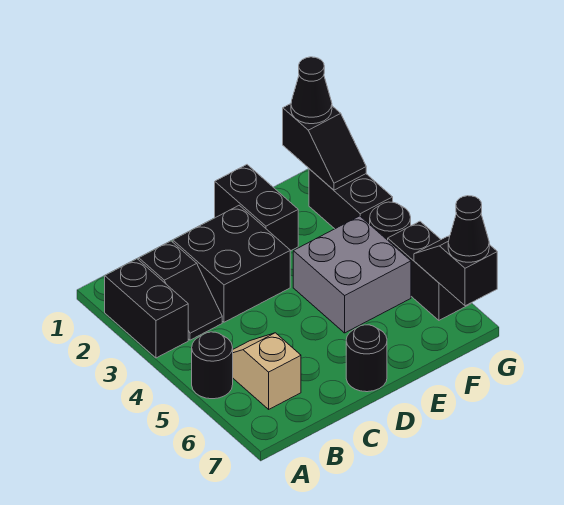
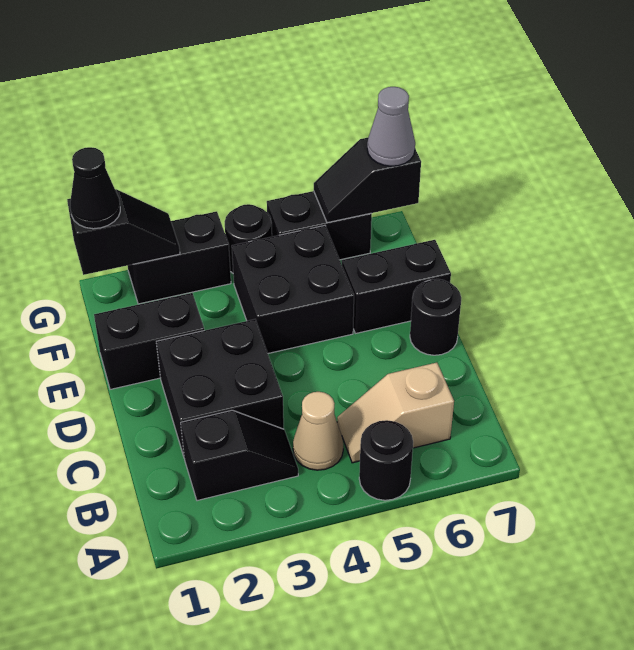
black 1x2 brick [105,259,188,358] -> black 1x2 brick moved to [342,240,451,334]
none -> tan 1x1 cone [293,392,343,470]
grey 2x2 brick [293,216,411,333] -> black 2x2 brick [232,225,354,353]
black 1x1 cone [448,196,489,262] -> grey 1x1 cone [367,87,415,166]

